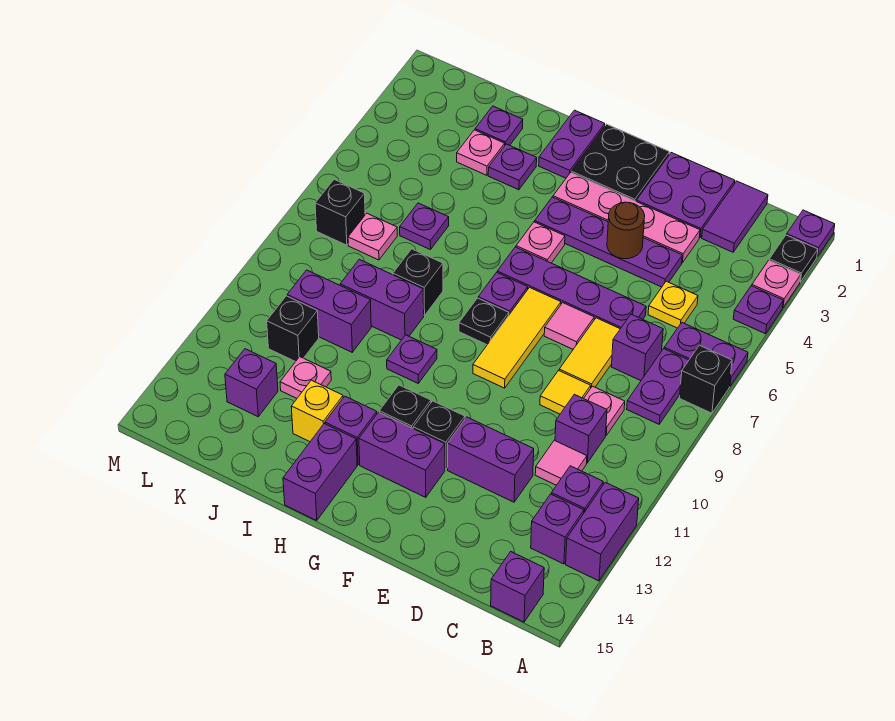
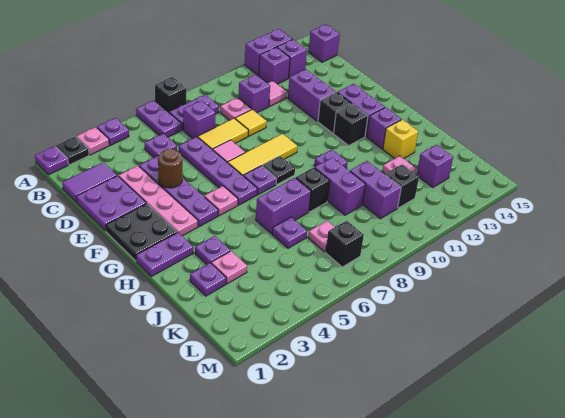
yellow 1x1 plate [648,281,698,328] -> purple 1x1 plate [145,134,177,157]
purple 1x2 brick [283,424,357,521] -> purple 1x2 brick moved to [256,178,311,234]

